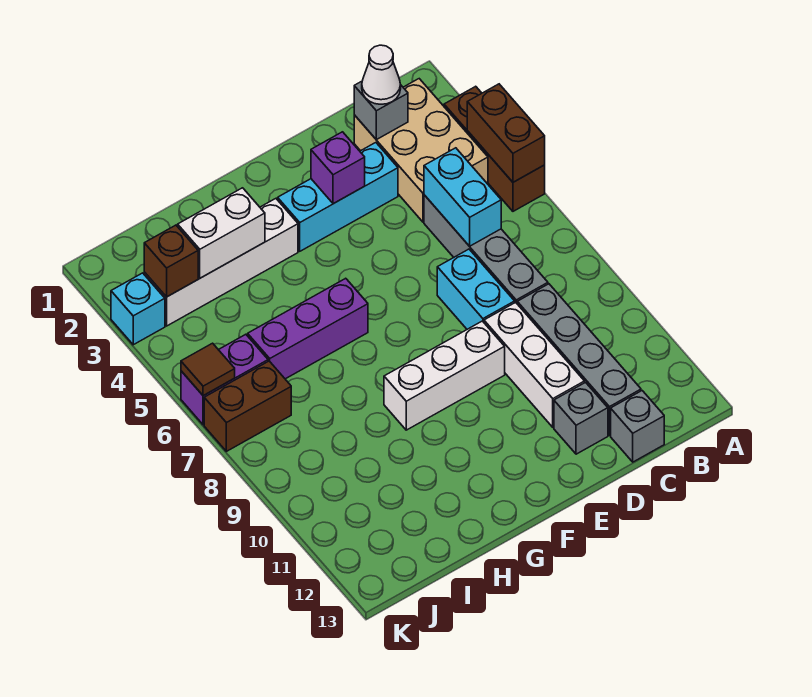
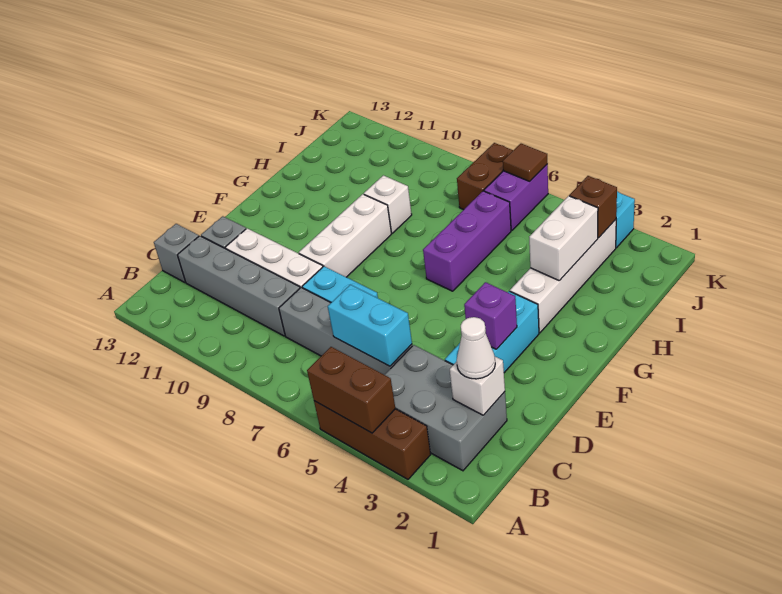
tan 2x3 brick [354,79,488,222] -> grey 2x3 brick [385,345,507,471]
grey 1x1 brick [354,81,408,140] -> white 1x1 brick [450,357,505,415]
none -> white 1x1 brick [364,175,412,233]

